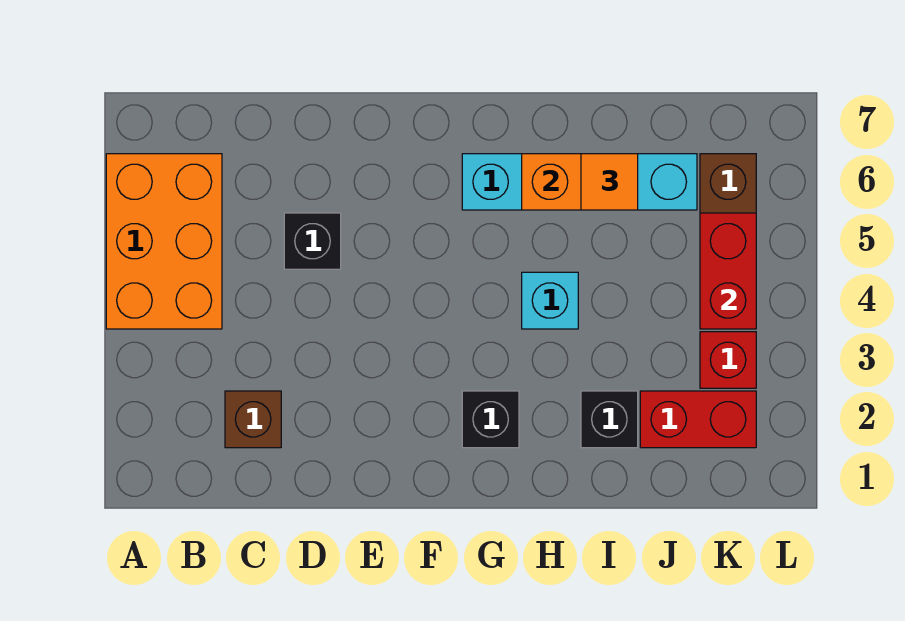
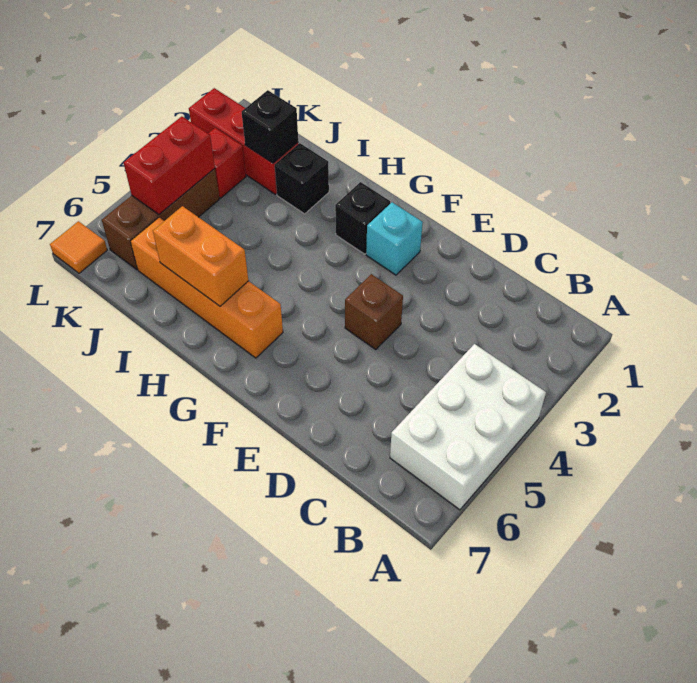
orange 2x3 brick [106,154,222,329] -> white 2x3 brick [390,344,546,510]
brown 1x1 brick [225,391,281,448] -> brown 1x1 brick moved to [345,274,403,350]
black 1x1 brick [284,213,341,269] -> black 1x1 brick moved to [242,90,298,163]
cyan 1x4 brick [462,154,697,210] -> orange 1x4 brick [131,218,283,358]
cyan 1x1 brick [522,272,578,329] -> cyan 1x1 brick moved to [366,202,423,275]
orange 1x1 tile [581,154,638,210] -> orange 1x1 tile moved to [50,221,107,273]
red 1x2 brick [640,391,756,448] -> red 1x3 brick [189,88,298,194]

